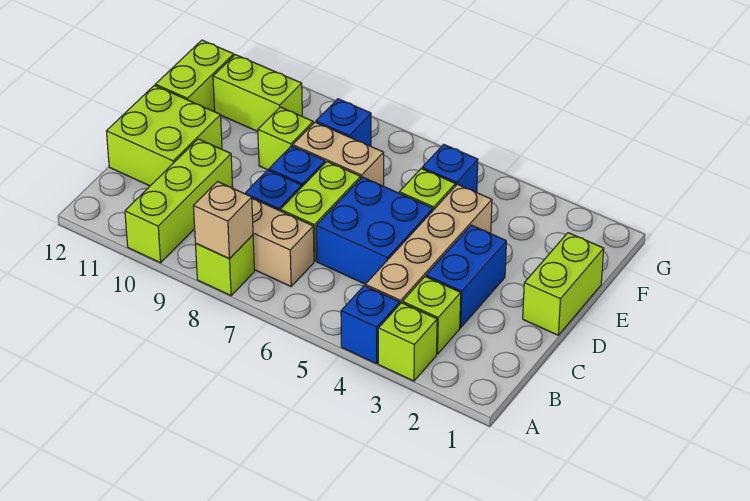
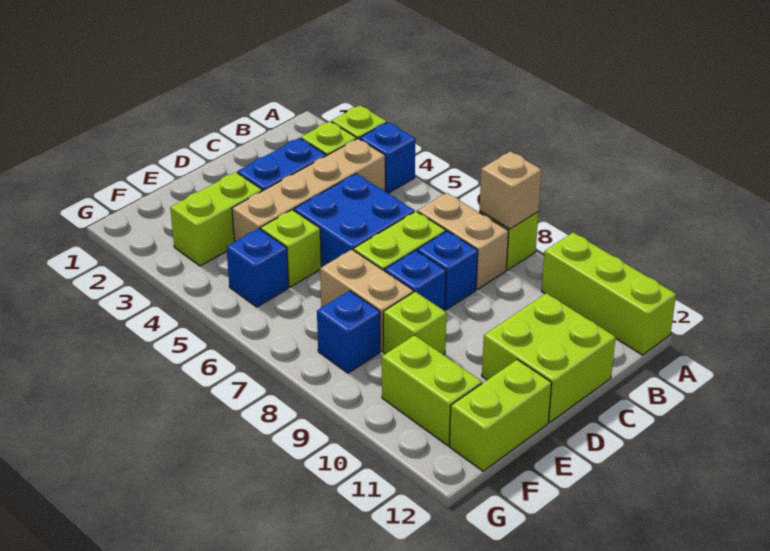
lime 1x3 brick [125,139,233,263] -> lime 1x3 brick turned to [542,233,676,355]
lime 1x2 brick [523,233,604,335] -> lime 1x2 brick moved to [170,172,262,266]

